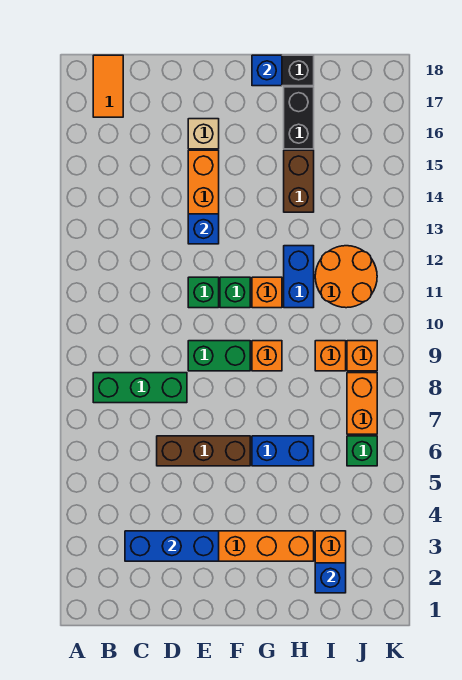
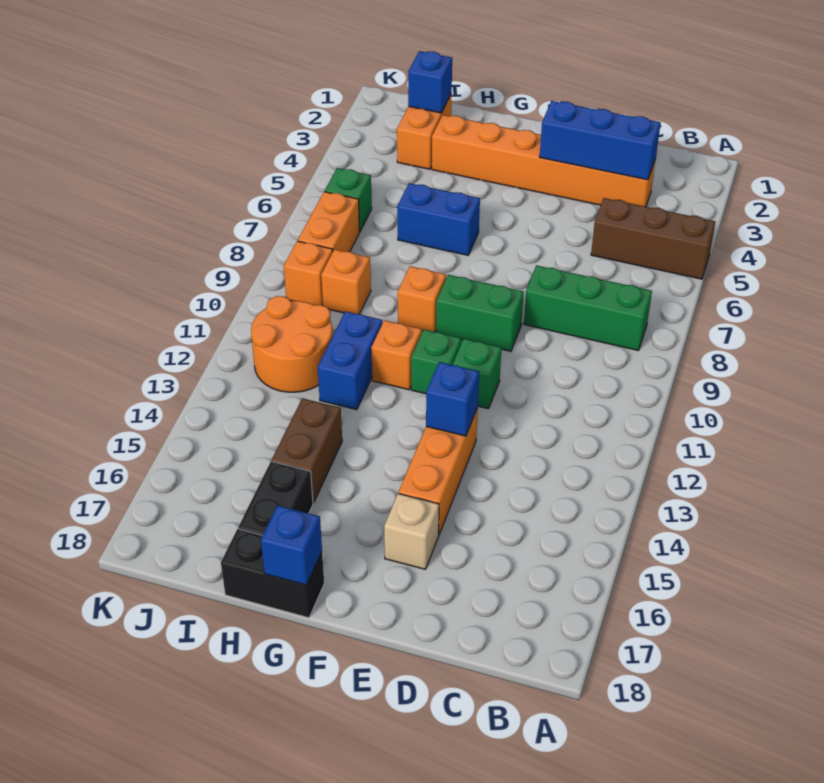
orange 1x2 tile [93,55,123,117] -> none
brown 1x3 brick [157,436,250,466] -> brown 1x3 brick moved to [591,198,715,279]

